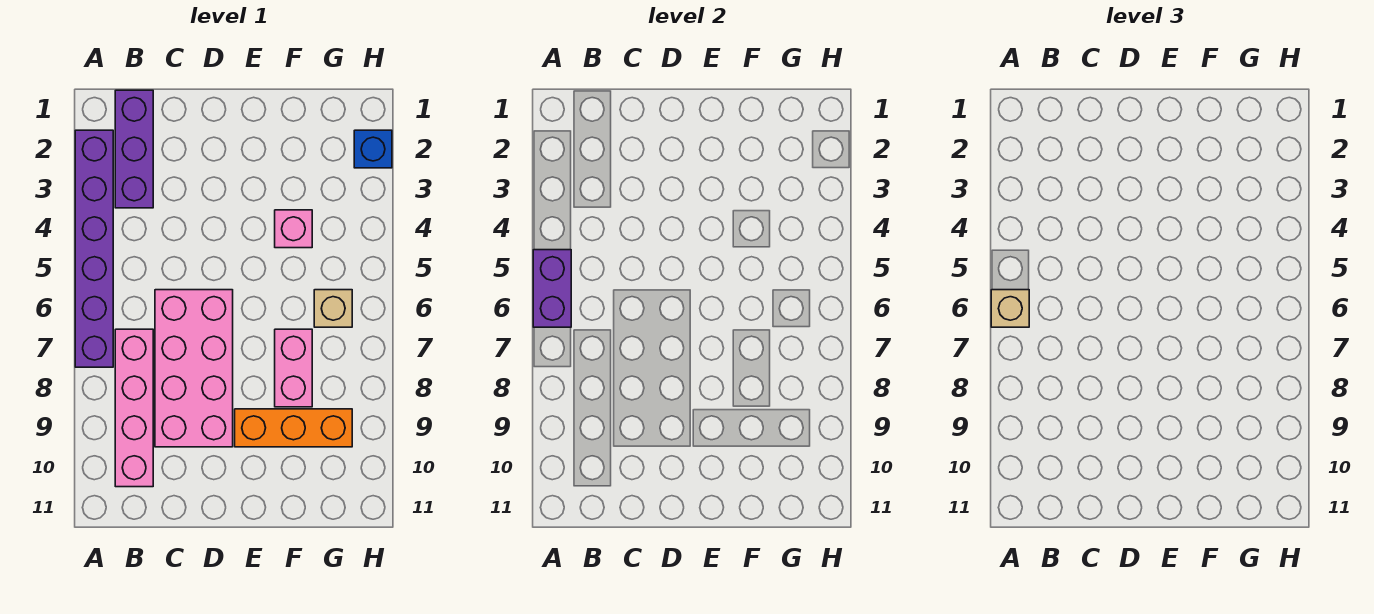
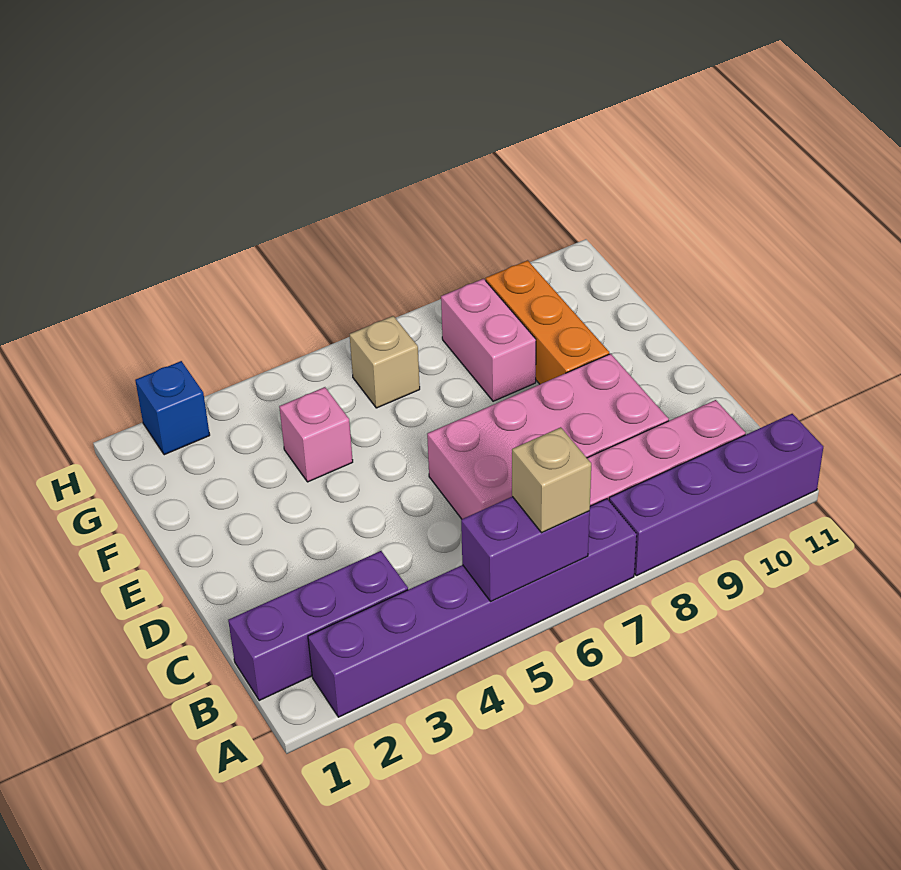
none -> purple 1x4 brick [609,414,823,576]
pink 1x2 brick [275,329,312,407] -> pink 1x2 brick turned to [441,279,536,401]

